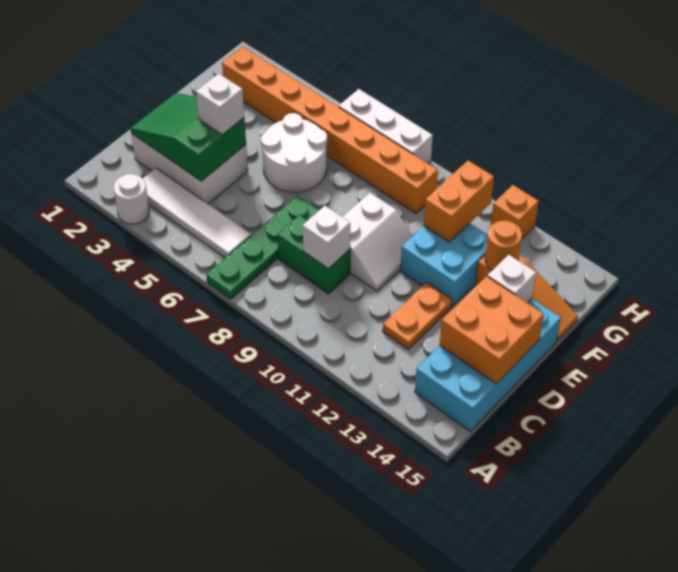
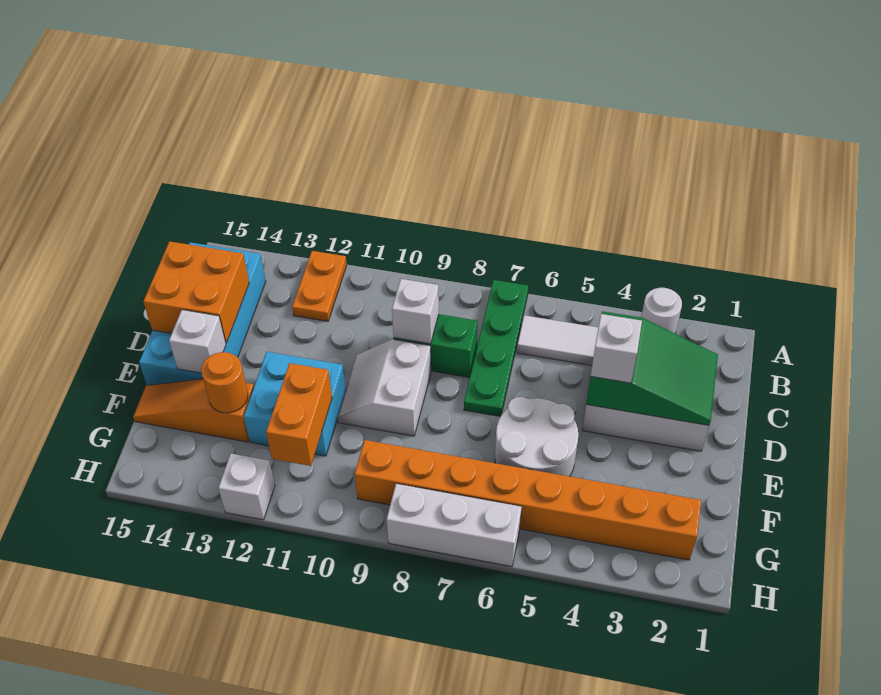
orange 1x2 plate [383,283,452,349] -> orange 1x2 plate moved to [292,251,347,321]
orange 1x1 brick [491,185,539,239] -> white 1x1 brick [218,454,275,520]

